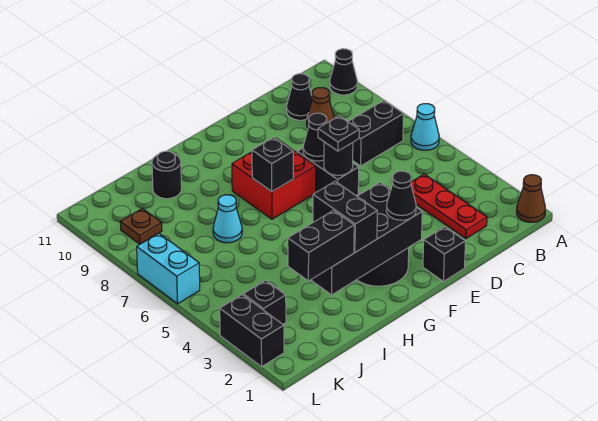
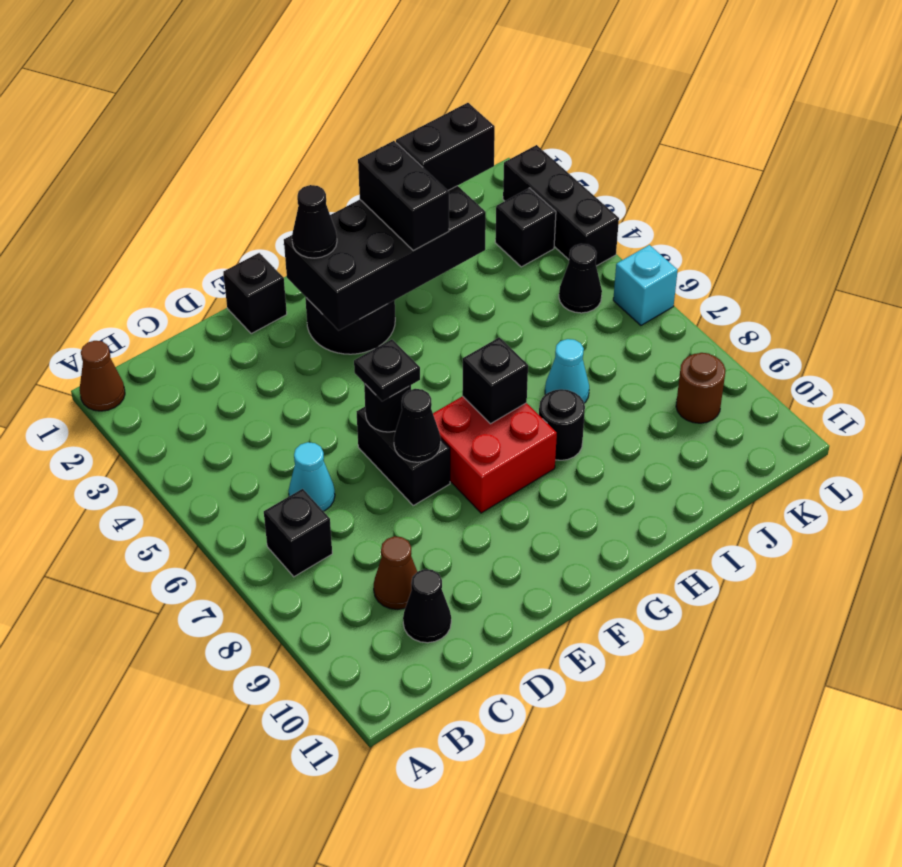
cyan 1x1 cone [411,104,439,150] -> cyan 1x1 cone moved to [289,442,335,511]
black 1x1 cone [330,49,357,95] -> black 1x1 cone moved to [559,244,602,313]
black 1x2 brick [348,100,404,166] -> black 1x1 brick [264,489,332,577]
red 1x3 plate [411,174,487,239] -> none
black 1x1 round brick [152,151,182,199] -> black 1x1 round brick moved to [539,389,585,460]
brown 1x1 plate [120,208,162,244] -> brown 1x1 round brick [676,353,726,423]
black 1x2 brick [220,295,284,367] -> black 1x3 brick [503,145,619,266]
cyan 1x2 brick [137,233,200,304] -> cyan 1x1 brick [613,245,678,325]

